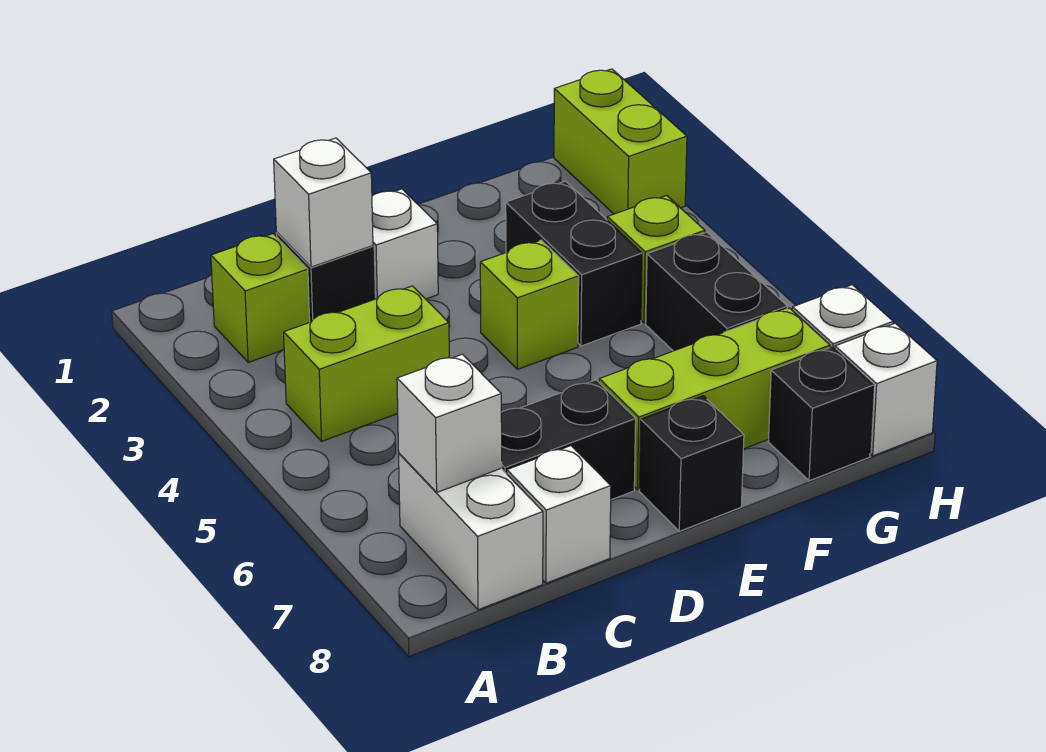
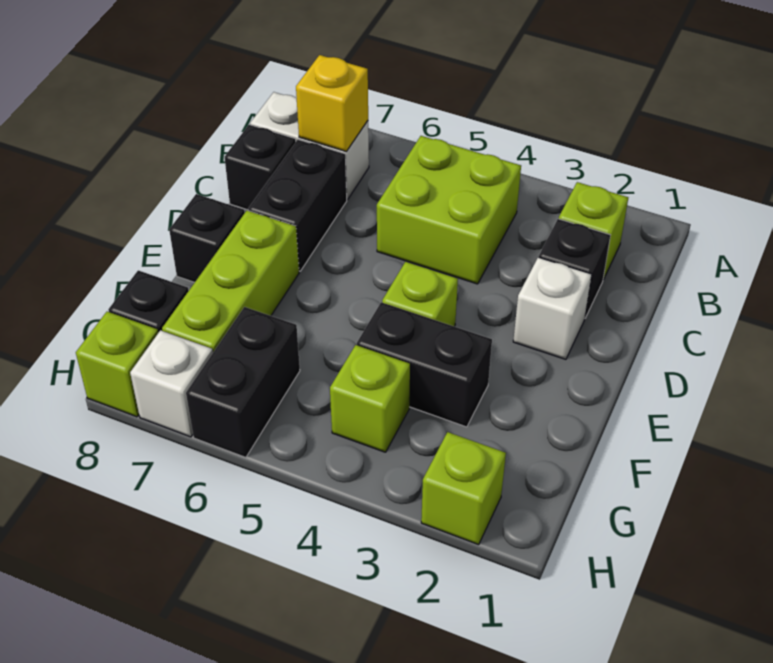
lime 1x2 brick [284,286,449,441] -> lime 2x2 brick [377,136,521,284]
white 1x1 brick [397,354,502,492] -> yellow 1x1 brick [296,55,368,151]
white 1x1 brick [274,138,373,267] -> none
white 1x1 brick [507,446,611,583] -> black 1x1 brick [225,125,296,210]
black 1x2 brick [646,232,787,351] -> black 1x2 brick turned to [186,307,300,457]
lime 1x2 brick [554,69,687,214] -> lime 1x1 brick [421,432,506,545]
white 1x1 brick [835,323,937,456] -> lime 1x1 brick [76,312,158,417]

